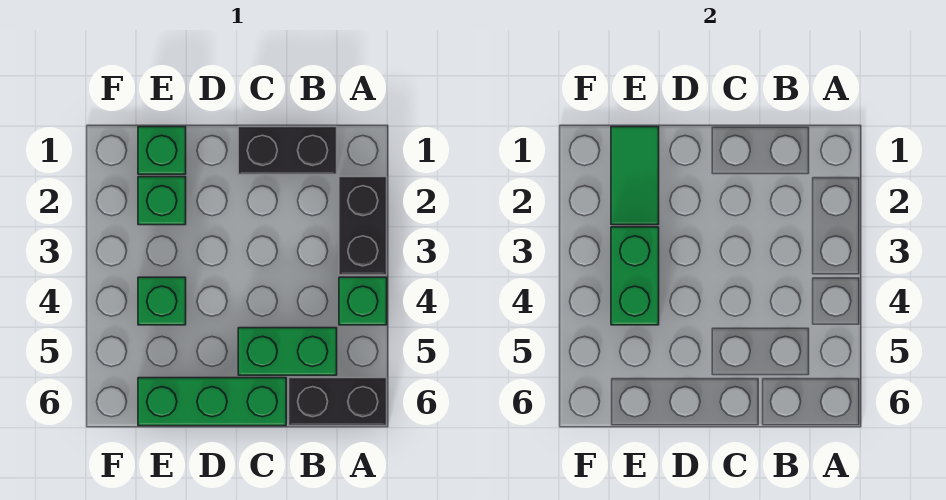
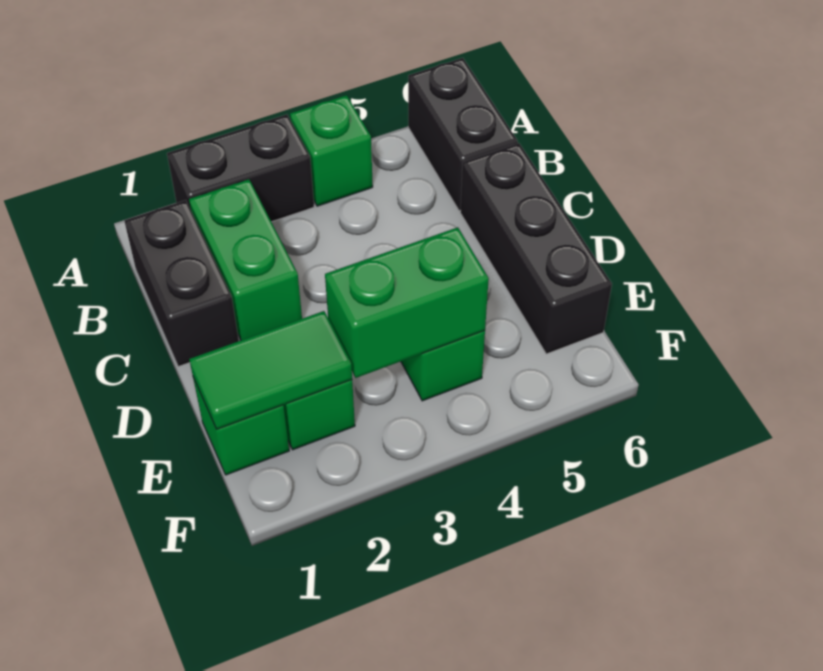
green 1x2 brick [238,328,337,375] -> green 1x2 brick moved to [189,179,302,340]
green 1x3 brick [138,378,286,426] -> black 1x3 brick [460,143,612,354]

